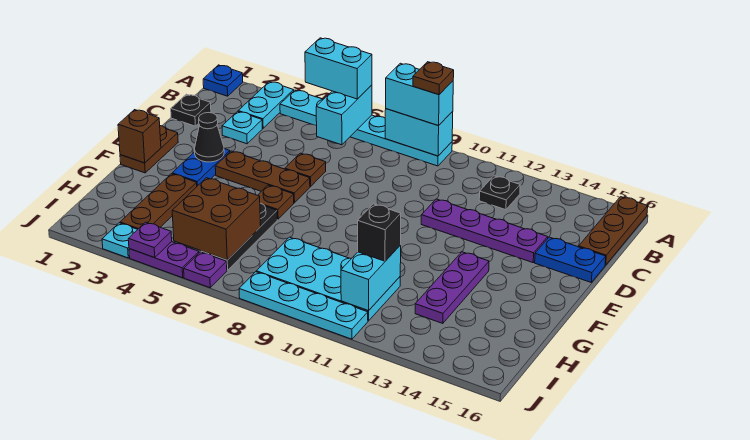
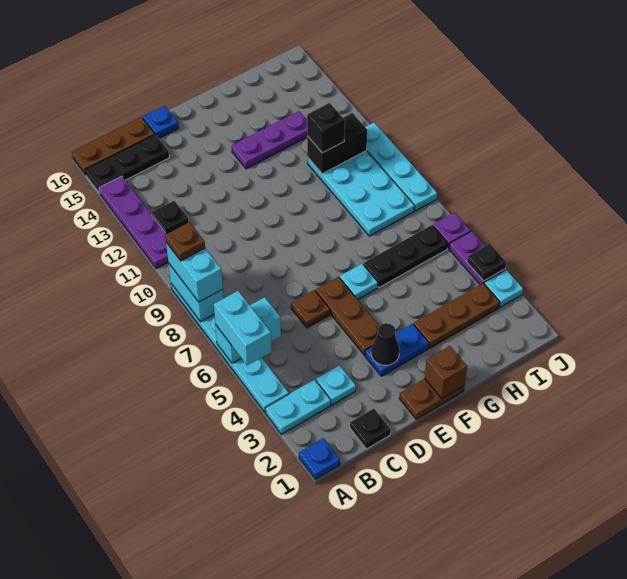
none -> black 1x3 plate [85,135,169,193]
purple 1x4 plate [421,199,548,263] -> purple 1x4 plate moved to [99,176,168,269]
blue 1x2 plate [535,237,606,282] -> blue 1x1 plate [143,106,179,138]
brown 1x1 plate [258,185,294,219] -> cyan 1x1 plate [340,264,378,300]
brown 2x2 brick [172,178,261,260] -> none
cyan 1x2 brick [341,245,401,311] -> black 1x2 brick [307,113,367,174]
purple 1x1 plate [128,222,172,258] -> black 1x1 plate [467,244,506,281]

